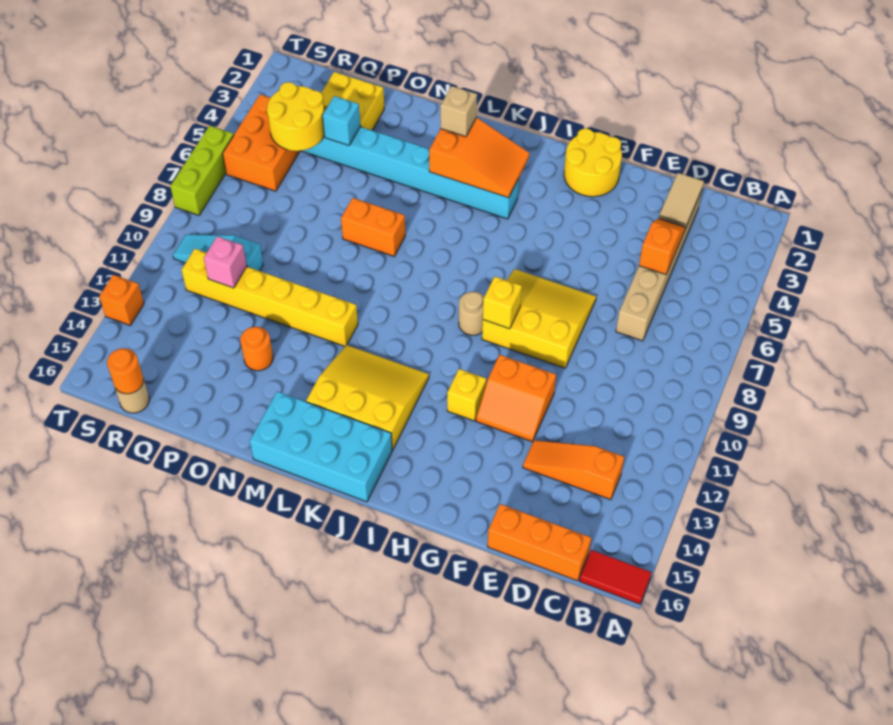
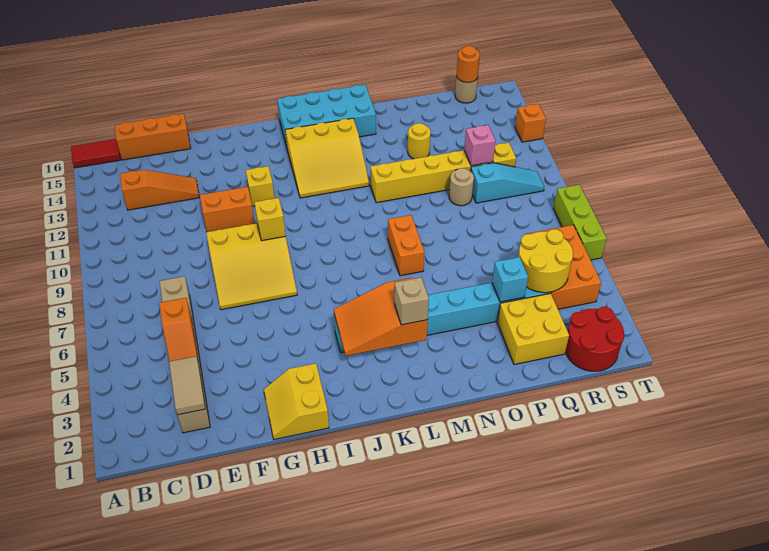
yellow 2x2 round brick [564,129,622,197] -> yellow 2x2 slope [264,363,329,439]
tan 1x1 round brick [459,292,485,335] -> tan 1x1 round brick moved to [449,168,474,206]
orange 1x2 brick [341,198,405,256] -> orange 1x2 brick turned to [388,215,424,276]
orange 1x1 round brick [240,327,273,371] -> yellow 1x1 round brick [408,123,431,159]
none -> red 2x2 round brick [565,307,624,371]

